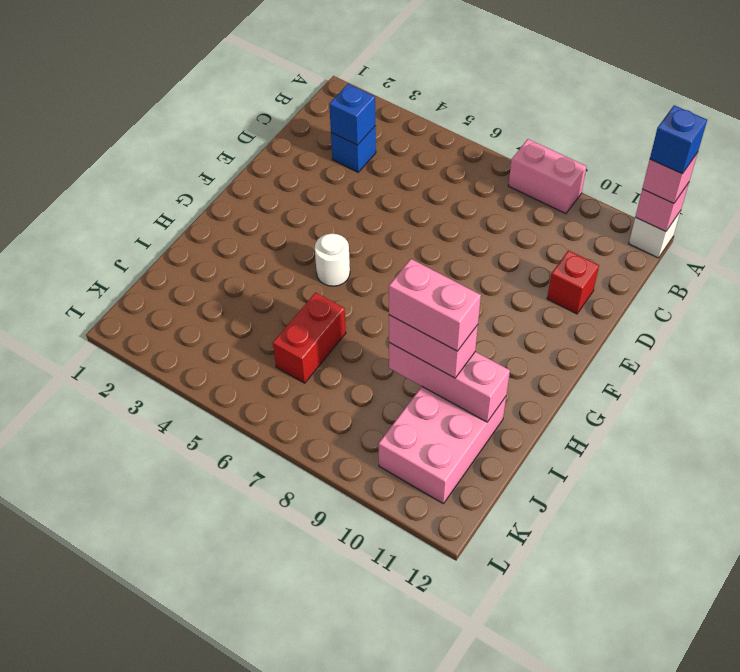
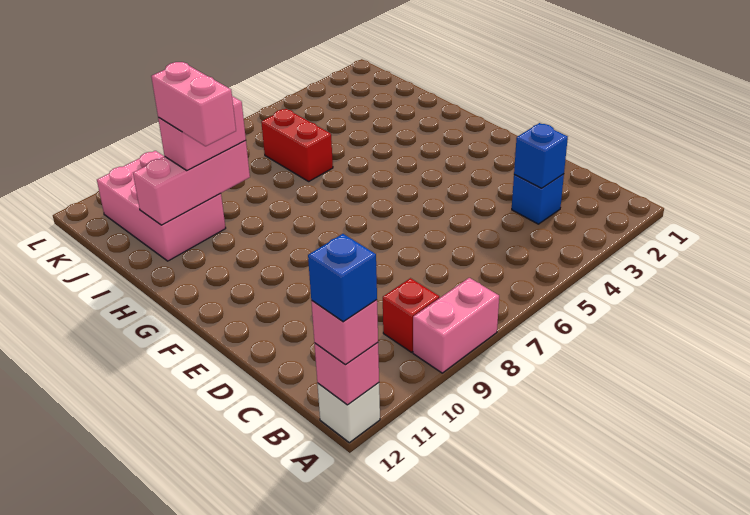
red 1x1 brick [547,250,599,314] -> red 1x1 brick moved to [383,278,439,352]
white 1x1 round brick [315,234,350,286] -> none
pink 1x2 brick [389,259,481,351] -> pink 1x2 brick turned to [151,62,236,146]

